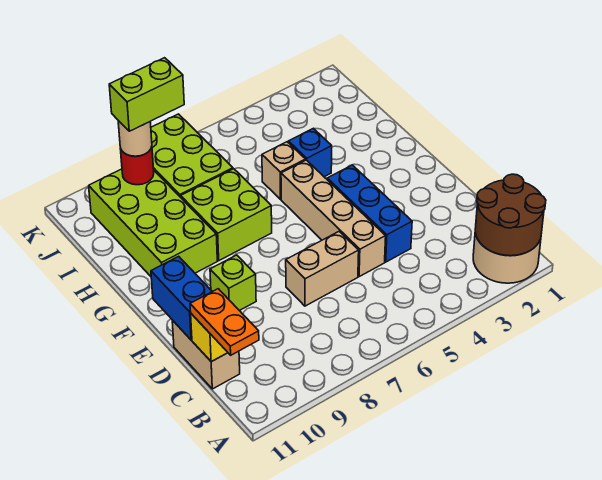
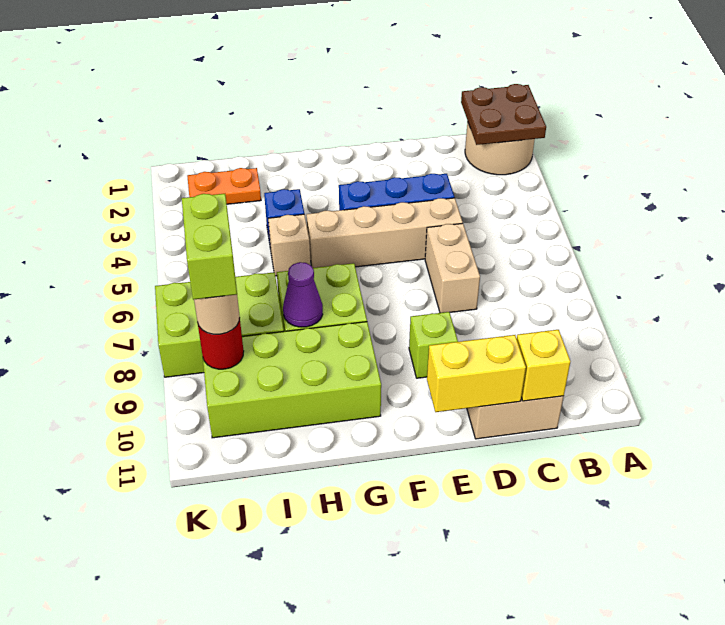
brown 2x2 round brick [475,174,546,256] -> brown 2x2 plate [461,84,546,145]
orange 1x2 plate [190,289,259,355] -> orange 1x2 plate moved to [187,168,261,204]
blue 1x2 brick [151,256,212,340] -> yellow 1x2 brick [427,335,526,412]
none -> purple 1x1 cone [283,262,323,327]

